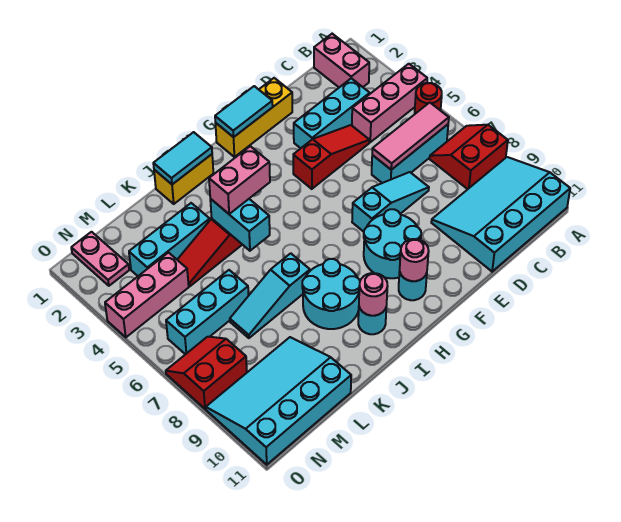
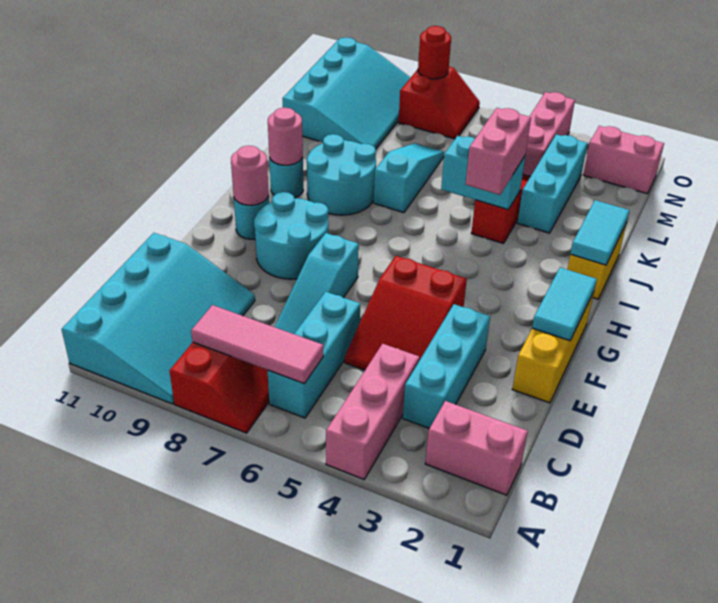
red 1x1 round brick [415,83,442,114] -> red 1x1 round brick moved to [418,26,451,79]
pink 1x3 tile [372,103,449,170] -> pink 1x3 tile turned to [191,305,323,384]
red 1x3 slope [293,125,369,189] -> red 2x3 slope [345,256,467,370]
cyan 1x3 brick [166,270,248,354] -> none
pink 1x2 plate [71,232,129,286] -> pink 1x2 brick [583,126,664,194]

